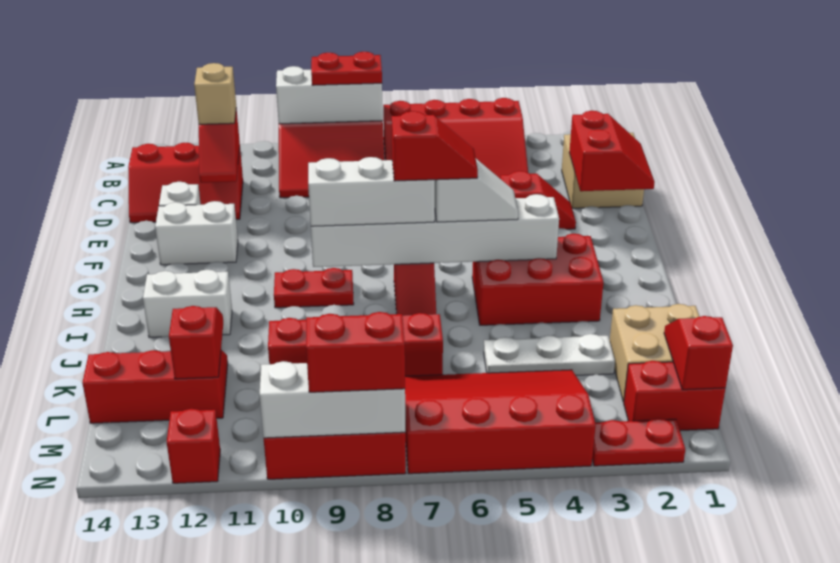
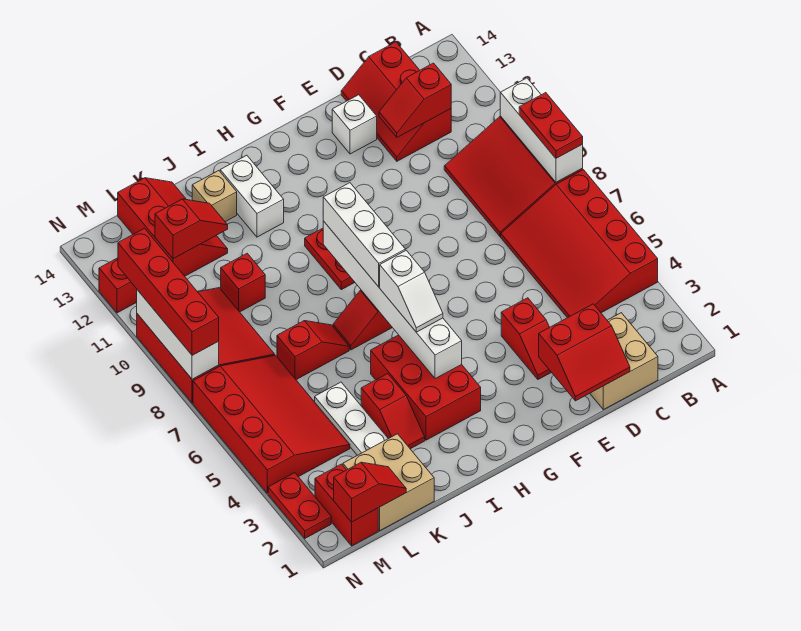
tan 1x1 brick [194,63,236,124] -> tan 1x1 brick moved to [192,171,237,222]
white 1x2 brick [155,201,238,265] -> none
red 1x2 slope [392,111,478,181] -> red 1x2 slope moved to [361,374,425,449]
red 1x2 brick [306,312,405,392] -> red 1x4 brick [118,228,219,355]

